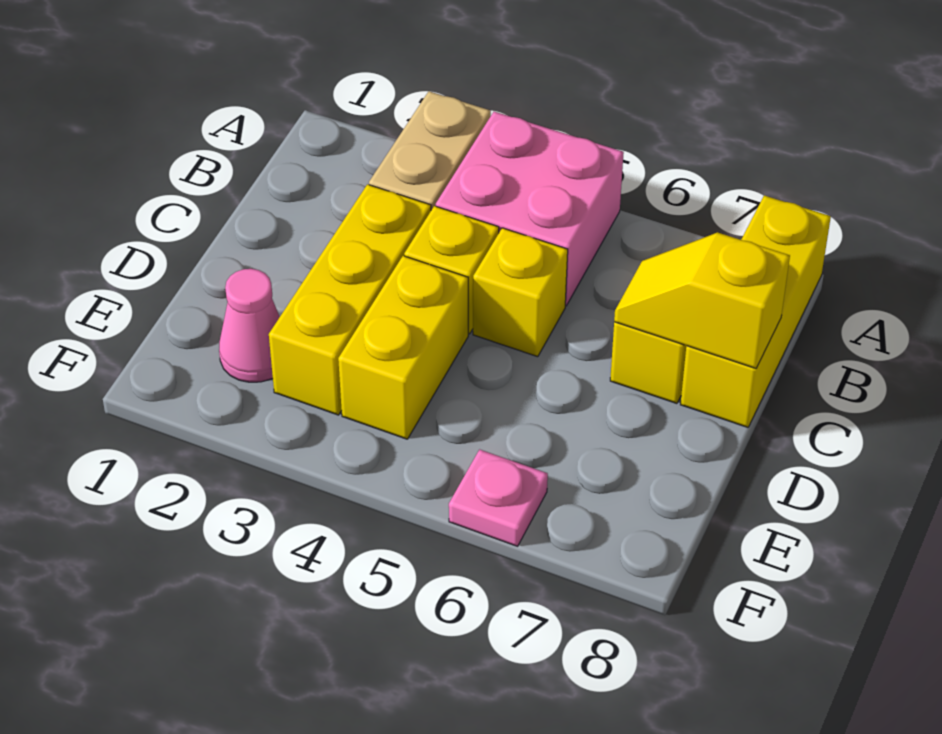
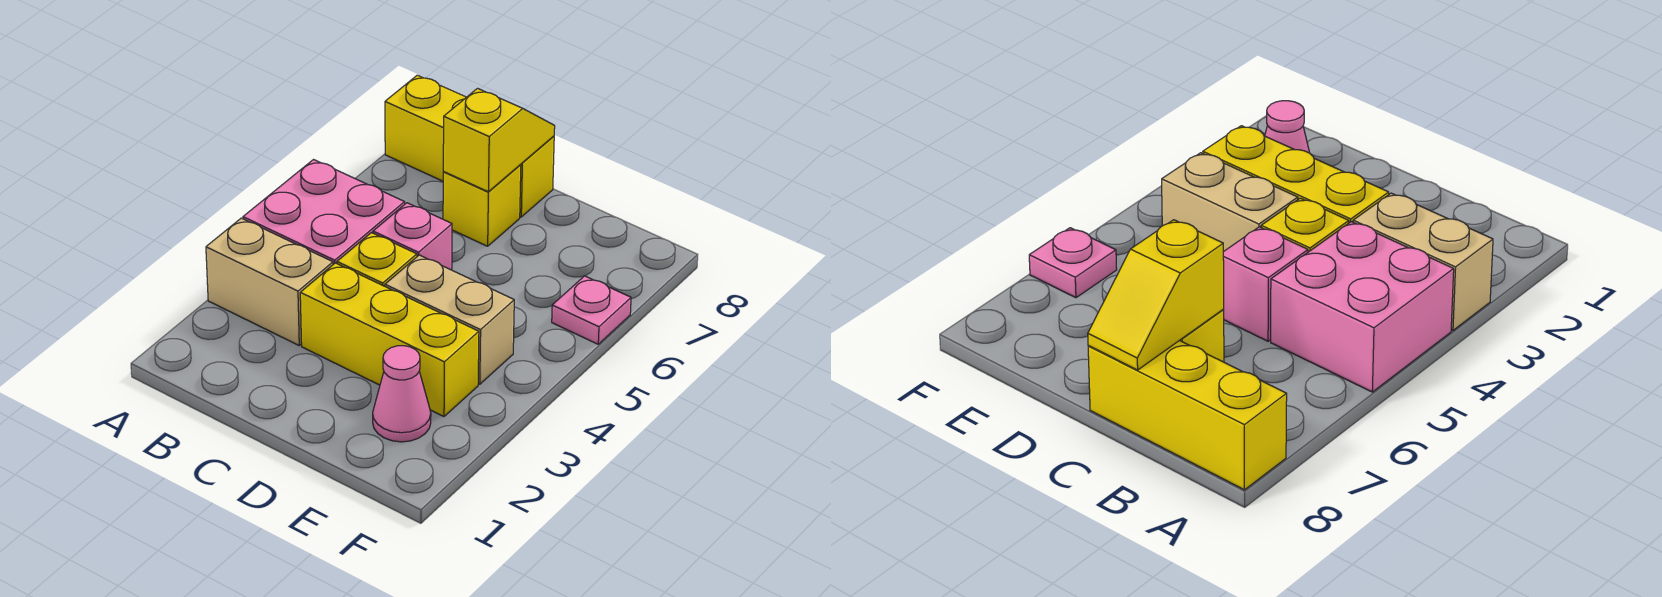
yellow 1x1 brick [473,228,568,357] -> pink 1x1 brick [373,203,452,270]
yellow 1x2 slope [614,232,790,368] -> yellow 1x2 slope turned to [443,88,555,192]
yellow 1x2 brick [338,256,468,439] -> tan 1x2 brick [385,255,514,384]

